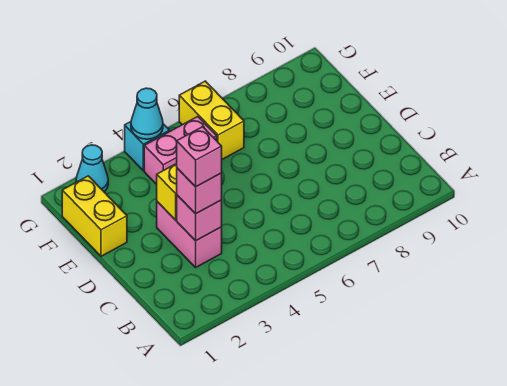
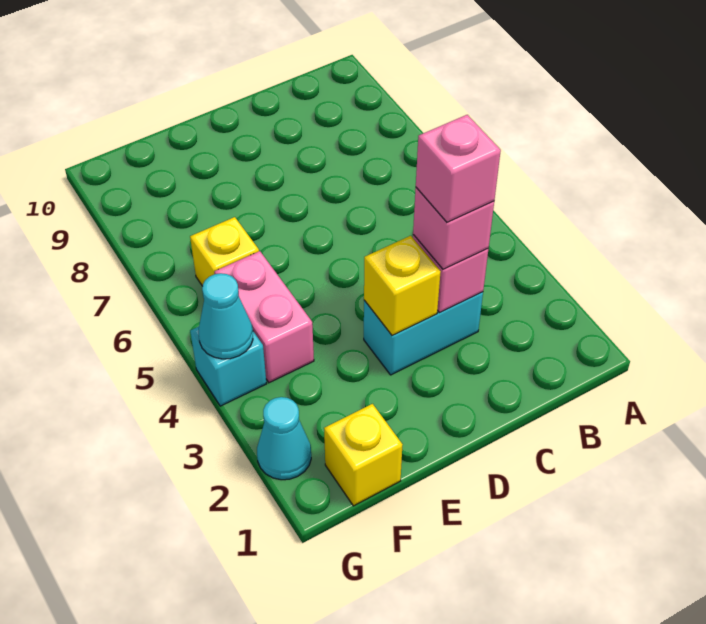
pink 1x2 brick [157,202,222,267] -> cyan 1x2 brick [364,292,483,375]
yellow 1x2 brick [62,176,127,256] -> yellow 1x1 brick [324,404,403,506]
yellow 1x2 brick [179,81,244,159] -> yellow 1x1 brick [190,217,259,286]

